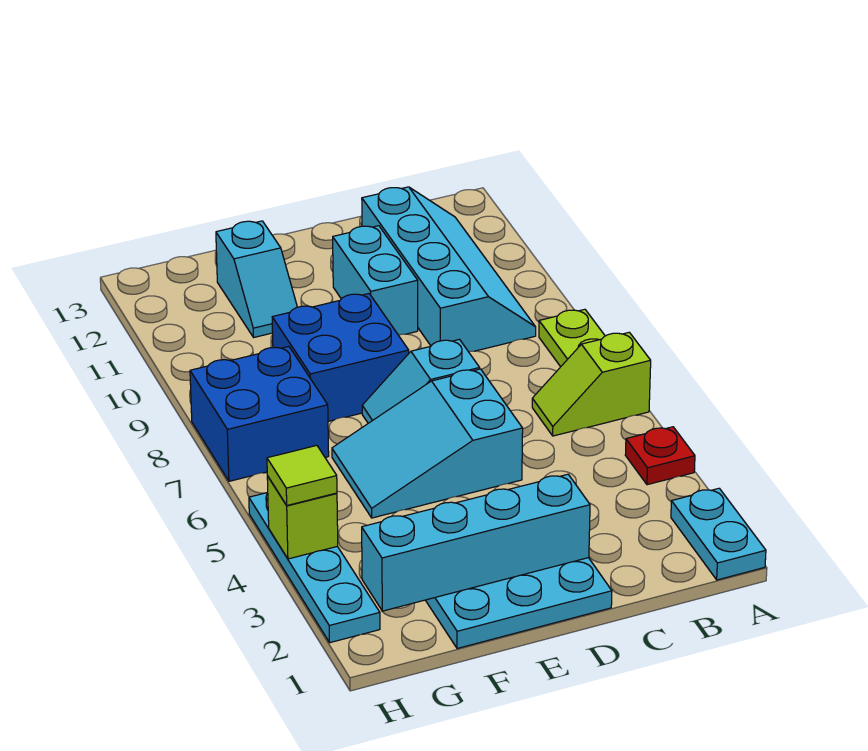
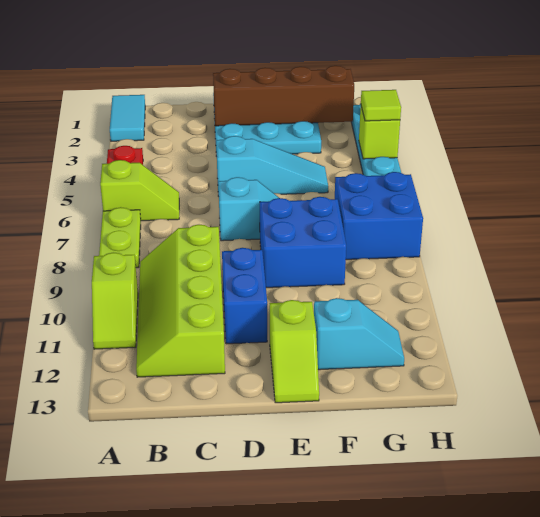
cyan 1x2 plate [671,488,766,580] -> cyan 1x2 tile [110,95,145,141]
none -> lime 1x2 slope [92,253,138,349]
cyan 2x4 slope [362,187,536,352] -> lime 2x4 slope [136,225,225,377]
cyan 1x4 brick [362,474,590,611] -> brown 1x4 brick [213,66,354,126]
cyan 2x3 slope [332,369,523,518] -> cyan 1x3 slope [216,136,328,196]
cyan 1x2 brick [333,226,418,335] -> blue 1x2 brick [222,248,267,344]
none -> lime 1x2 slope [270,300,319,403]
cyan 1x2 slope [216,221,297,337] -> cyan 1x2 slope turned to [314,298,404,370]

